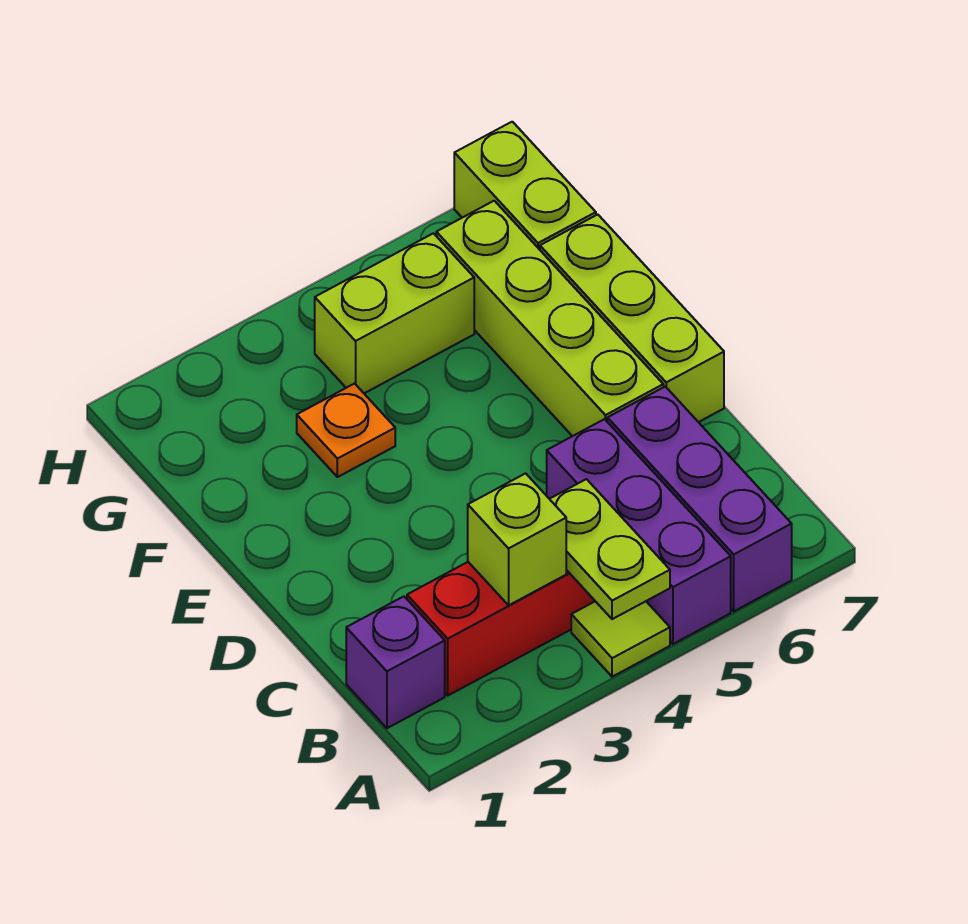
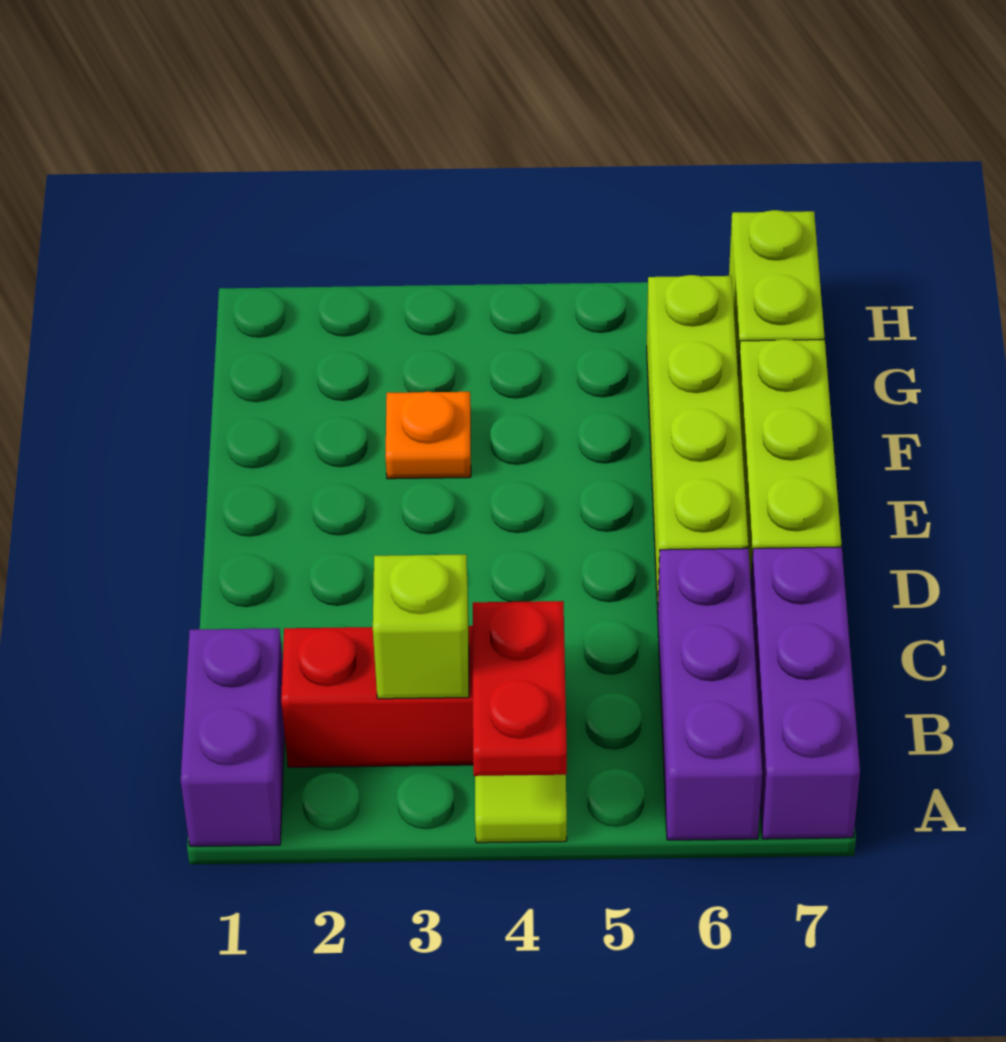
lime 1x2 plate [550,479,670,619] -> red 1x2 plate [473,601,567,776]
purple 1x3 brick [547,419,731,644] -> purple 1x3 brick moved to [751,547,860,839]
purple 1x1 brick [346,596,445,728] -> purple 1x2 brick [181,628,285,846]
lime 1x2 brick [315,233,474,393] -> none

